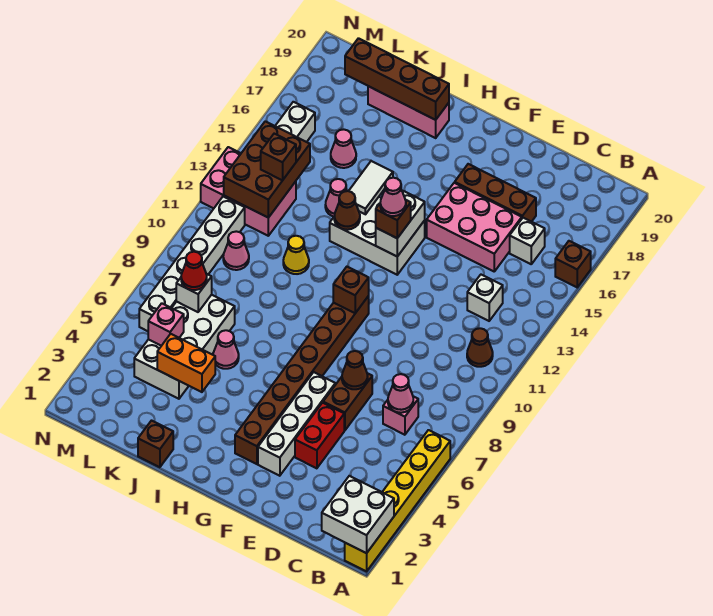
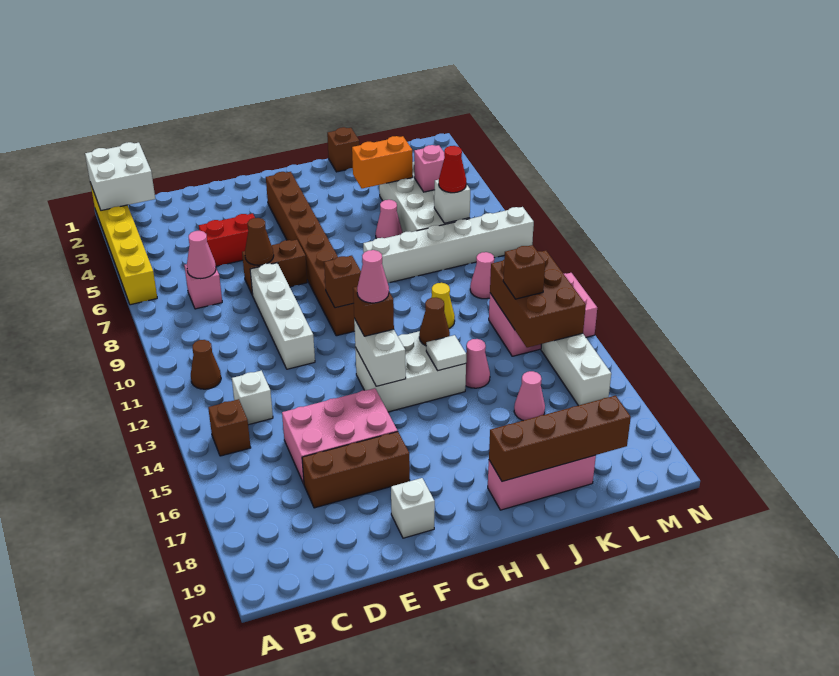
brown 1x1 brick [555,241,591,287] -> brown 1x1 brick moved to [208,399,251,456]
white 1x1 brick [510,218,545,264] -> white 1x1 brick moved to [391,478,435,538]
red 1x2 brick [295,403,344,468] -> red 1x2 brick turned to [199,213,255,266]
brown 1x2 brick [323,373,372,430] -> brown 1x2 brick turned to [242,240,307,295]
white 1x4 brick [258,372,335,476] -> white 1x4 brick moved to [250,263,315,369]
white 1x2 tile [349,161,393,214] -> white 1x1 tile [426,335,466,371]
white 1x6 brick [139,197,245,331] -> white 1x6 brick turned to [363,207,534,283]

